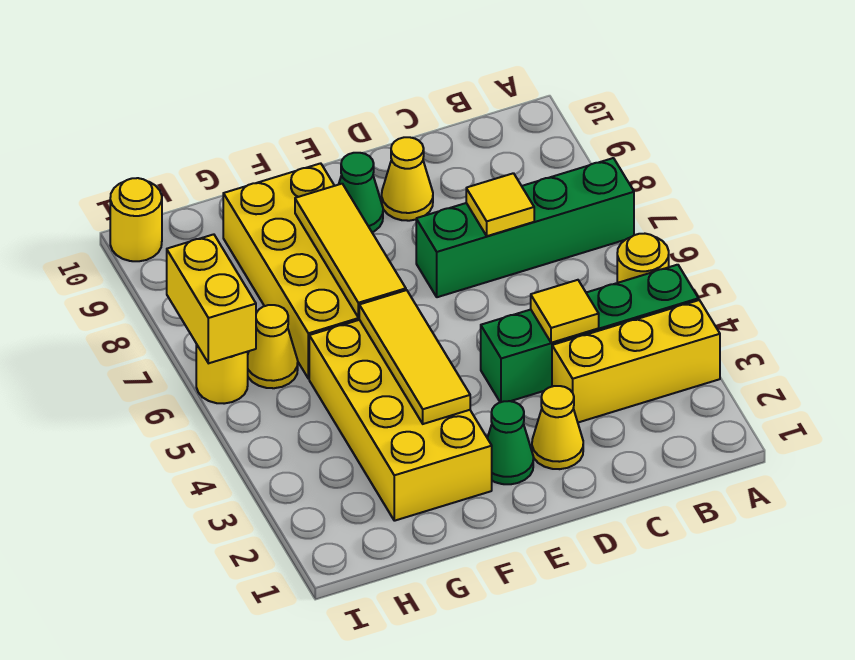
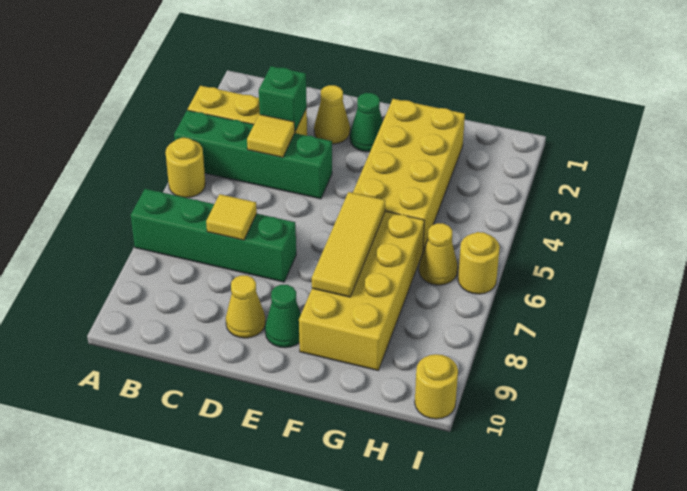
none -> green 1x1 brick [259,66,307,131]
yellow 1x3 tile [359,290,470,424] -> none
yellow 1x2 brick [167,234,256,363] -> none

